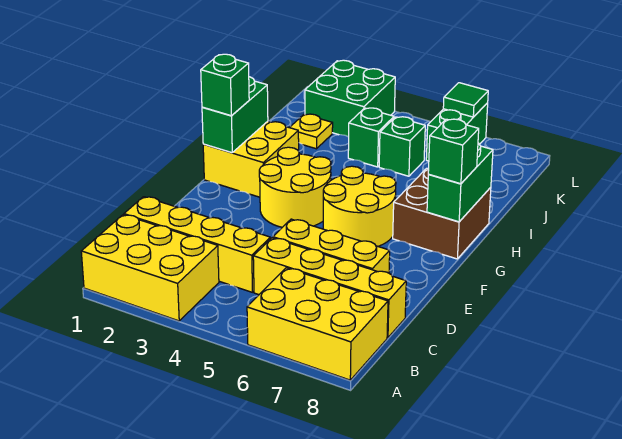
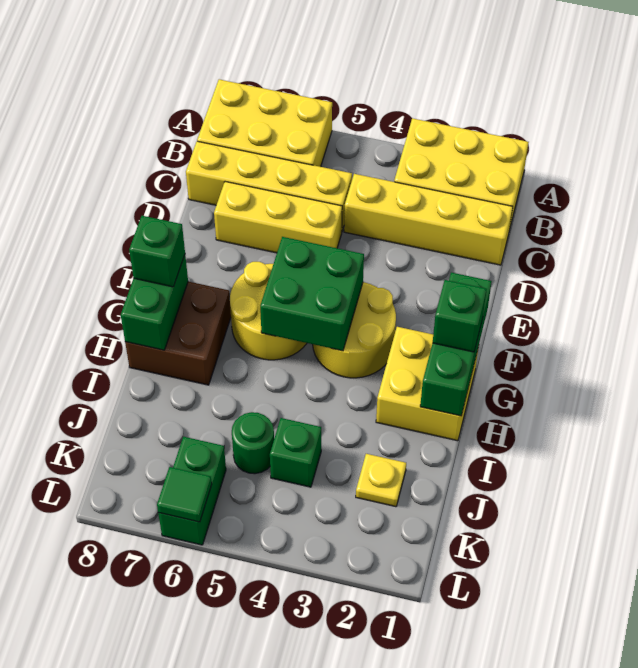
green 1x2 brick [202,77,268,153] -> green 1x3 brick [420,272,492,416]
green 1x1 brick [379,117,425,176] -> green 1x1 round brick [232,412,274,474]
green 2x2 brick [305,60,395,137] -> green 2x2 brick moved to [260,237,364,351]

